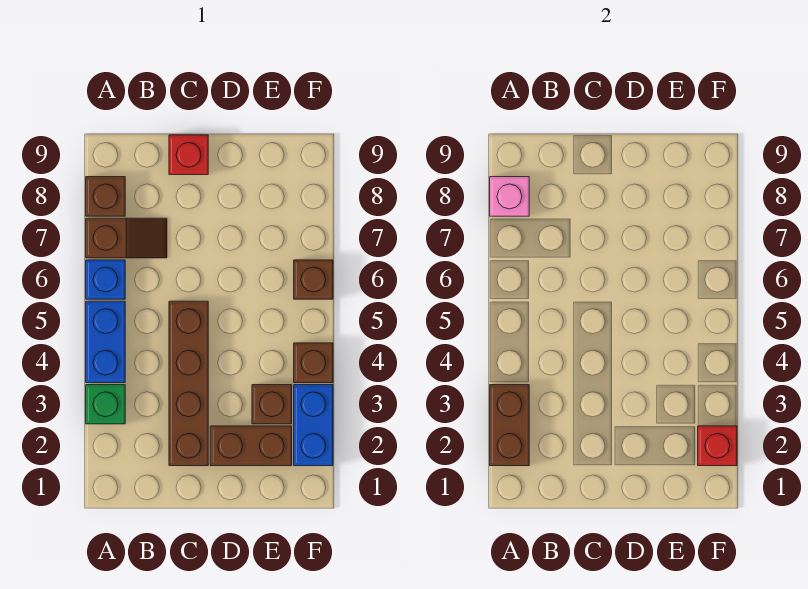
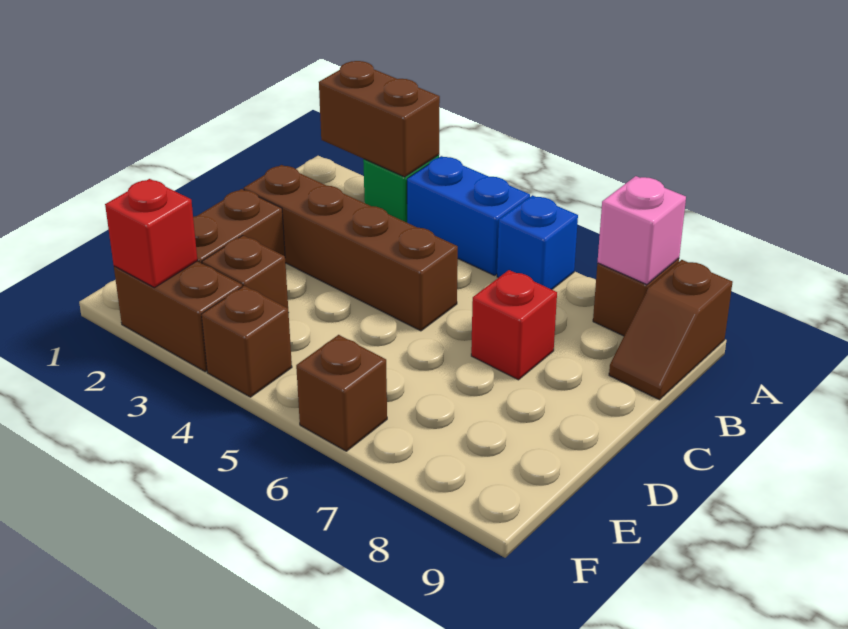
brown 1x2 slope [86,218,167,258] -> brown 1x2 slope moved to [609,260,733,400]
red 1x1 brick [169,135,208,175] -> red 1x1 brick moved to [471,270,557,380]
blue 1x2 brick [294,385,333,466] -> brown 1x2 brick [114,261,242,371]

